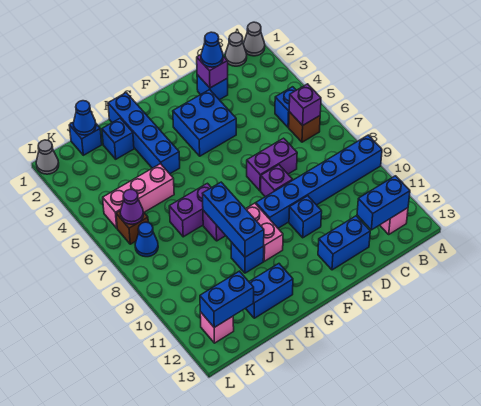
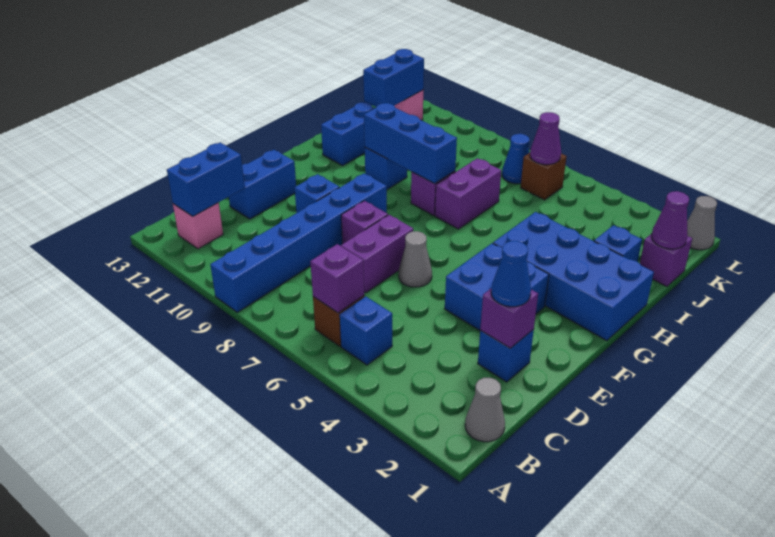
grey 1x1 cone [243,22,265,56] -> grey 1x1 cone moved to [399,231,432,287]
pink 1x2 brick [246,203,283,261] -> none
blue 1x4 brick [108,93,180,174] -> blue 2x4 brick [493,212,654,341]
pink 1x3 brick [103,164,174,228] -> none
blue 1x1 brick [69,122,102,155] -> purple 1x1 brick [640,234,692,286]
blue 1x1 cone [73,101,96,135] -> purple 1x1 cone [651,191,689,249]

